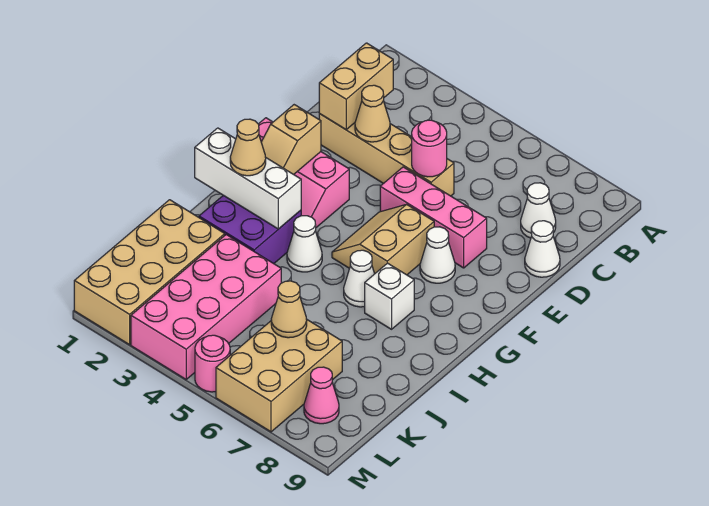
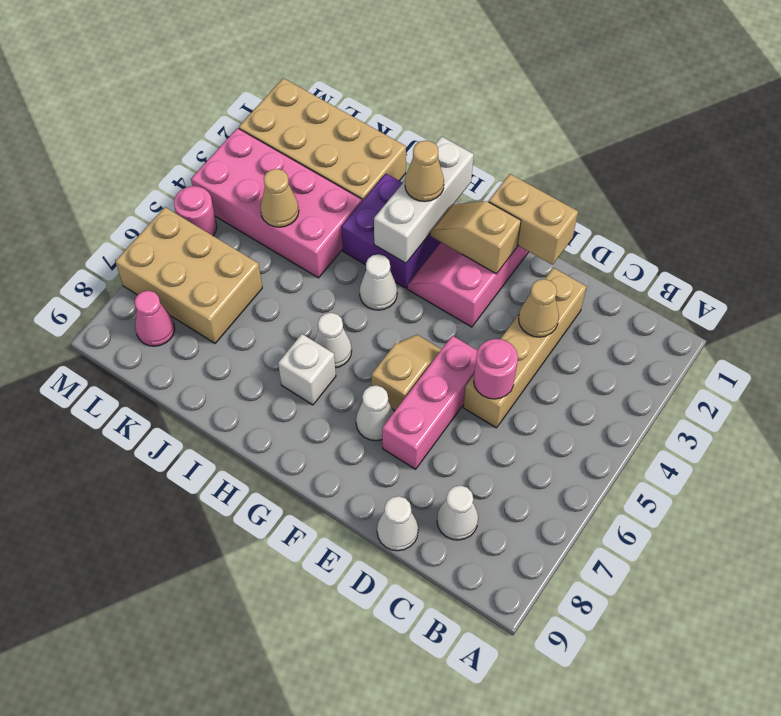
tan 1x2 brick [319,43,393,129] -> tan 1x2 brick moved to [489,174,578,265]
tan 2x2 slope [332,204,434,275] -> tan 1x2 slope [371,335,442,411]
tan 1x1 cone [271,281,307,338] -> tan 1x1 cone moved to [260,169,299,227]

